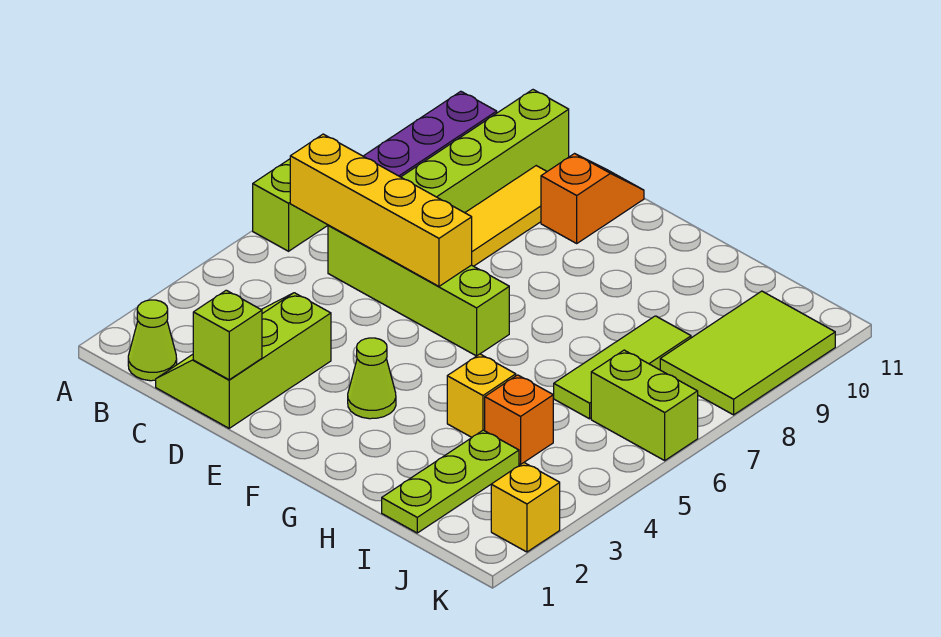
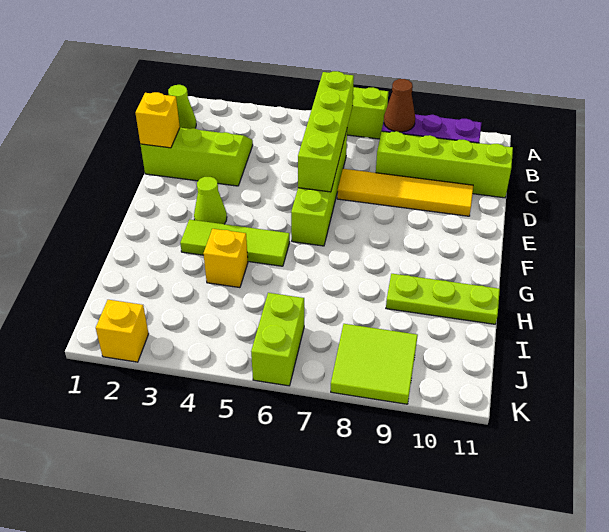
yellow 1x4 brick [290,134,472,286] -> lime 1x4 brick [298,71,354,192]
none -> brown 1x1 cone [384,79,415,132]
lime 1x1 brick [193,290,262,380] -> yellow 1x1 brick [136,92,180,148]
orange 1x2 slope [541,154,644,243] -> none
lime 1x3 plate [382,430,519,533] -> lime 1x3 plate moved to [386,274,500,324]
orange 1x1 brick [485,375,553,465] -> none
lime 1x3 tile [554,316,691,419] -> lime 1x3 tile moved to [180,220,290,266]
lime 2x3 tile [660,291,835,415] -> lime 2x2 tile [331,324,418,404]

